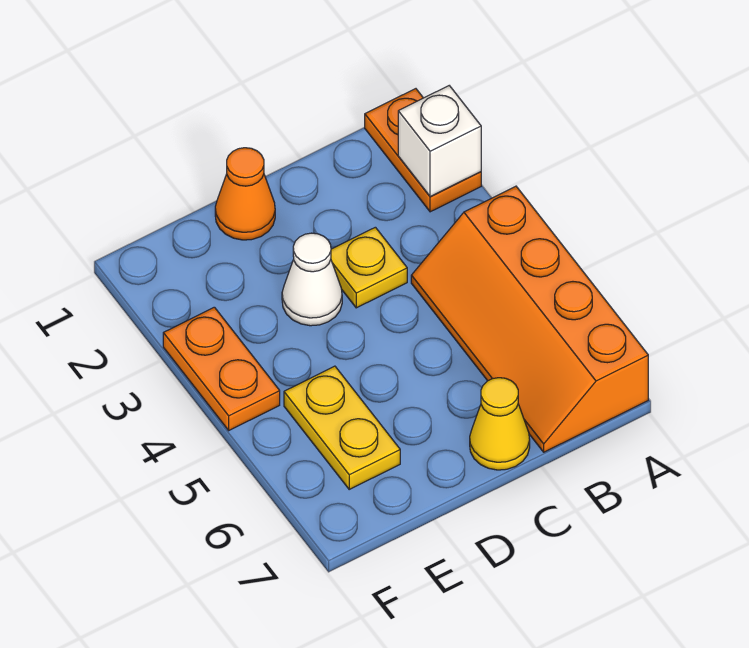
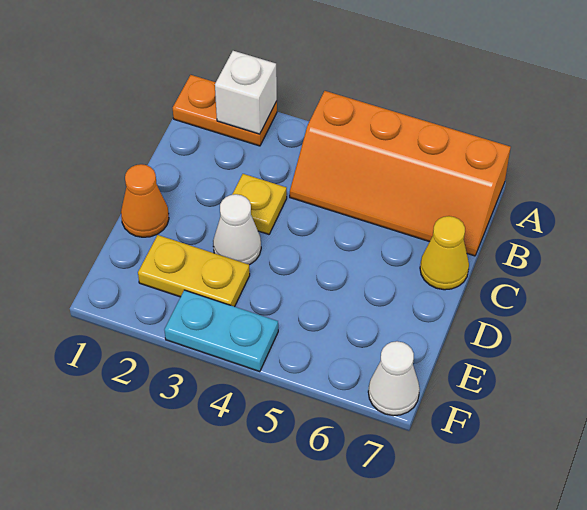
yellow 1x2 plate [284,366,400,489] -> yellow 1x2 plate moved to [138,235,250,307]
orange 1x2 plate [163,307,280,430] -> cyan 1x2 plate [164,290,278,372]
none -> white 1x1 cone [368,341,420,416]

